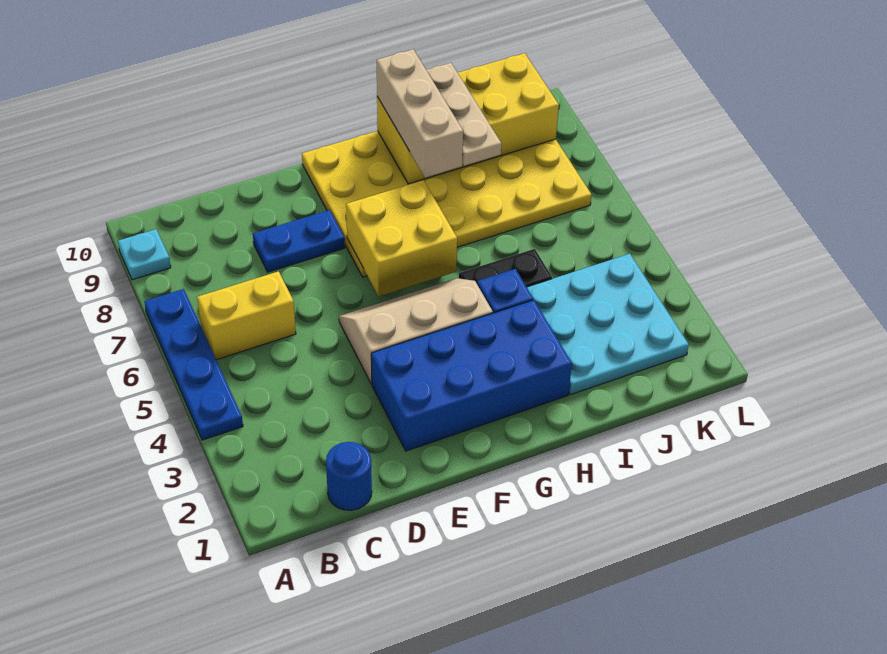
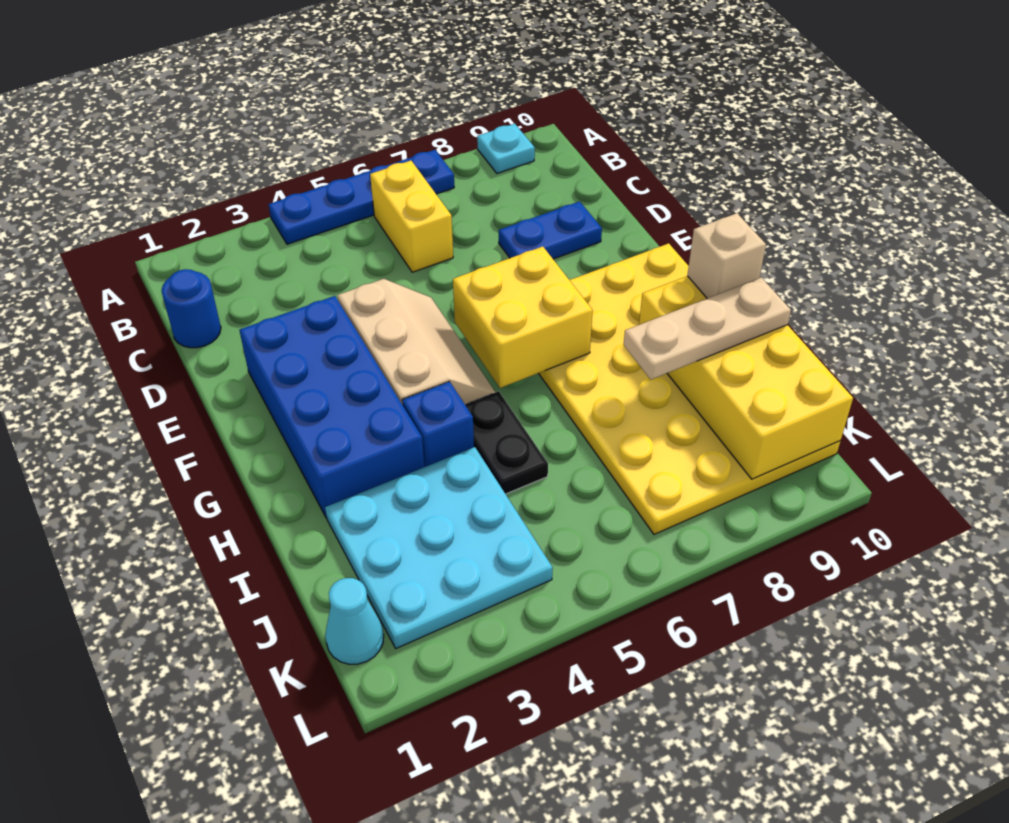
blue 1x2 plate [253,210,345,272] -> blue 1x2 plate turned to [499,201,602,259]
tan 1x3 brick [377,49,463,178] -> tan 1x1 brick [687,213,766,298]
none -> cyan 1x1 cone [325,578,384,664]

